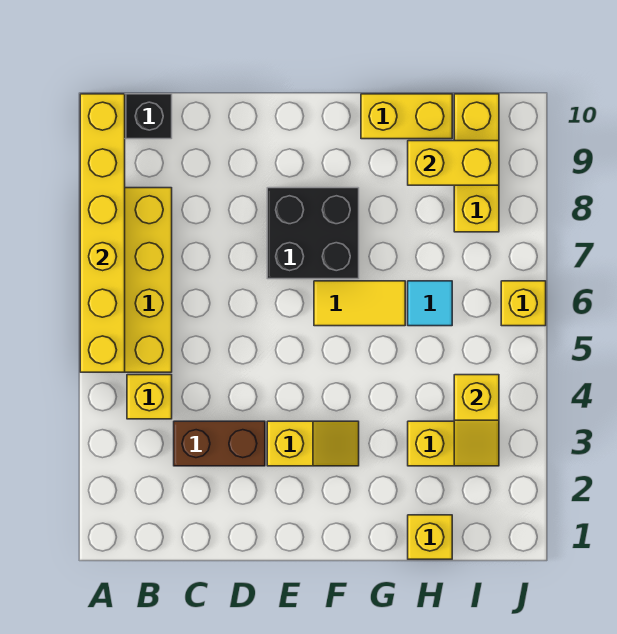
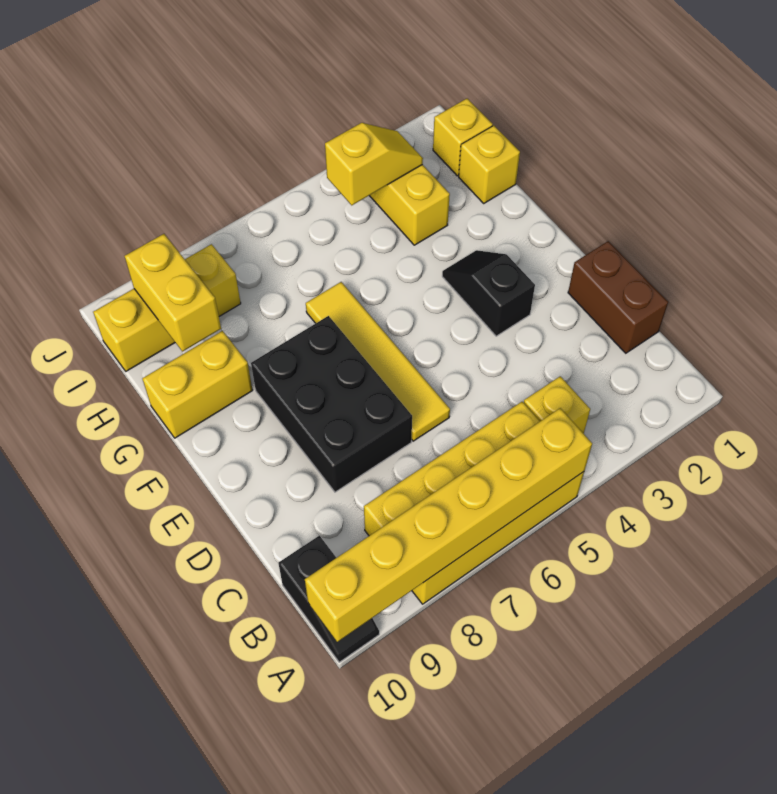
brown 1x2 brick [174,421,265,466] -> brown 1x2 brick moved to [568,241,668,353]
yellow 1x2 slope [267,421,359,466] -> black 1x2 slope [442,250,535,336]
black 2x2 brick [267,188,359,279] -> black 2x3 brick [251,316,412,492]
yellow 1x2 tile [314,281,405,326] -> yellow 1x4 tile [306,282,450,441]
yellow 1x2 brick [361,94,452,139] -> yellow 1x2 brick turned to [142,331,253,438]
cyan 1x1 tile [408,281,452,326] -> none
yellow 1x1 brick [501,281,546,326] -> yellow 1x1 brick moved to [433,98,493,176]

